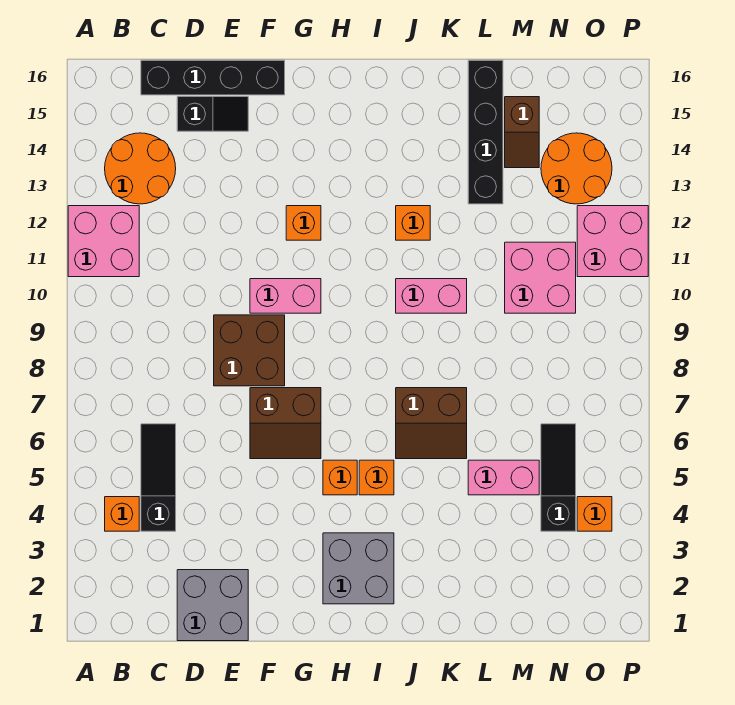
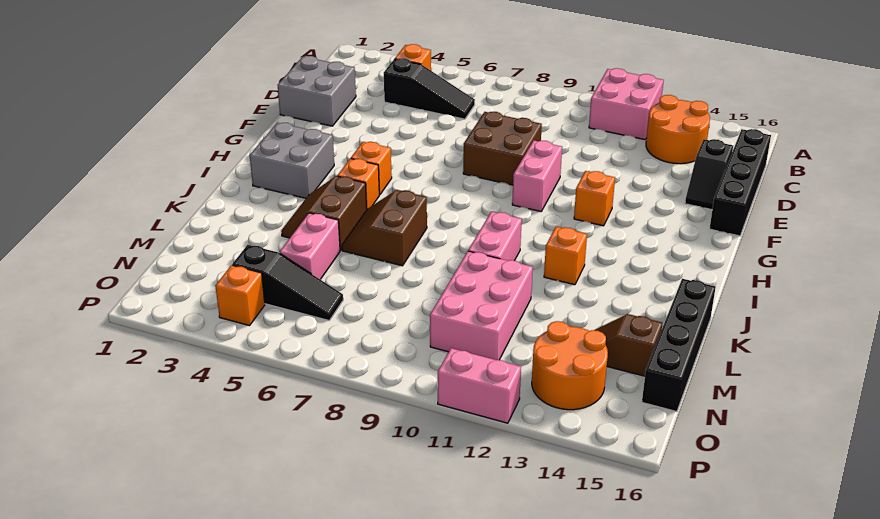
brown 2x2 slope [250,388,321,459] -> brown 2x2 slope moved to [281,176,367,251]
black 1x4 brick [468,60,503,204] -> black 1x4 brick turned to [642,279,716,412]
pink 2x2 brick [505,242,576,313] -> pink 2x3 brick [430,251,533,360]
pink 2x2 brick [577,206,648,277] -> pink 1x2 brick [438,348,521,423]

